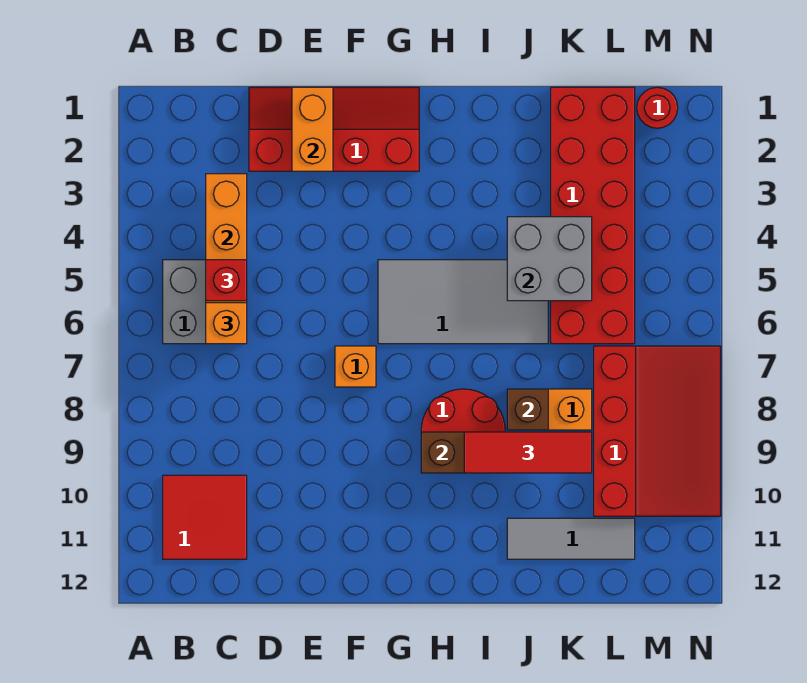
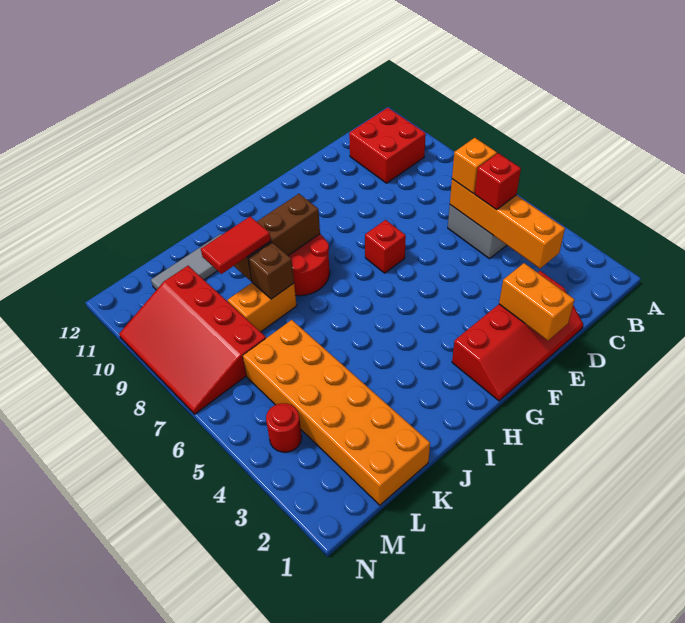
red 2x2 tile [163,475,247,559] -> red 2x2 brick [349,108,426,183]
orange 1x1 brick [335,346,376,387] -> red 1x1 brick [365,220,406,273]
grey 2x4 tile [378,260,548,344] -> none
red 1x3 tile [464,432,592,473] -> red 1x2 tile [201,217,271,274]
grey 2x2 brick [507,217,592,301] -> none
red 2x6 brick [551,87,635,344] -> orange 2x6 brick [243,320,430,505]
red 1x1 round brick [637,87,678,128] -> red 1x1 round brick moved to [266,403,302,452]

